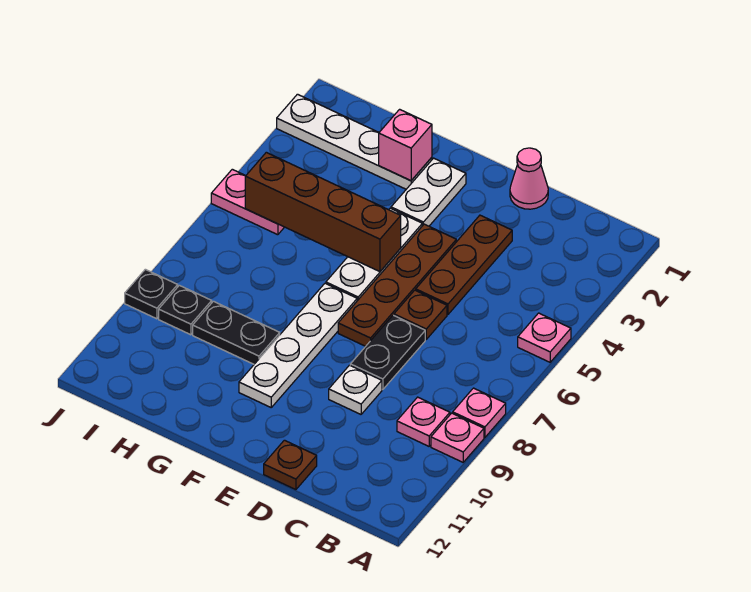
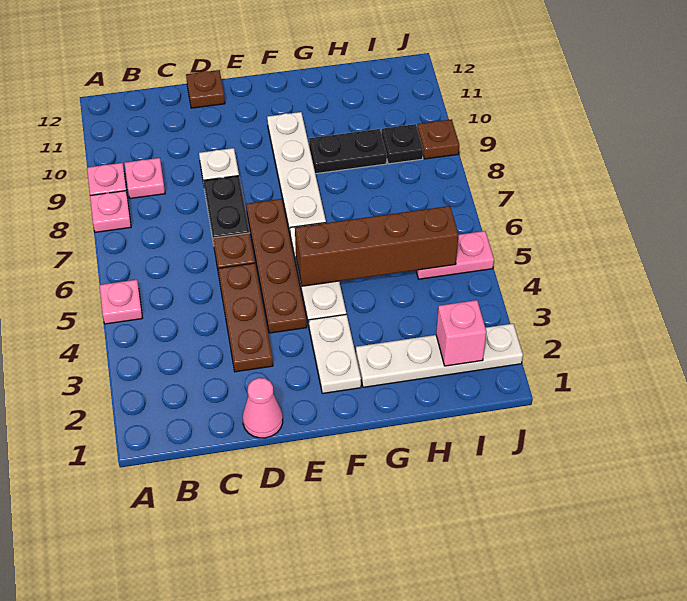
pink 1x1 brick [379,109,432,181] -> pink 1x1 brick moved to [436,300,486,366]
black 1x1 plate [125,269,178,319] -> brown 1x1 plate [417,119,459,159]

